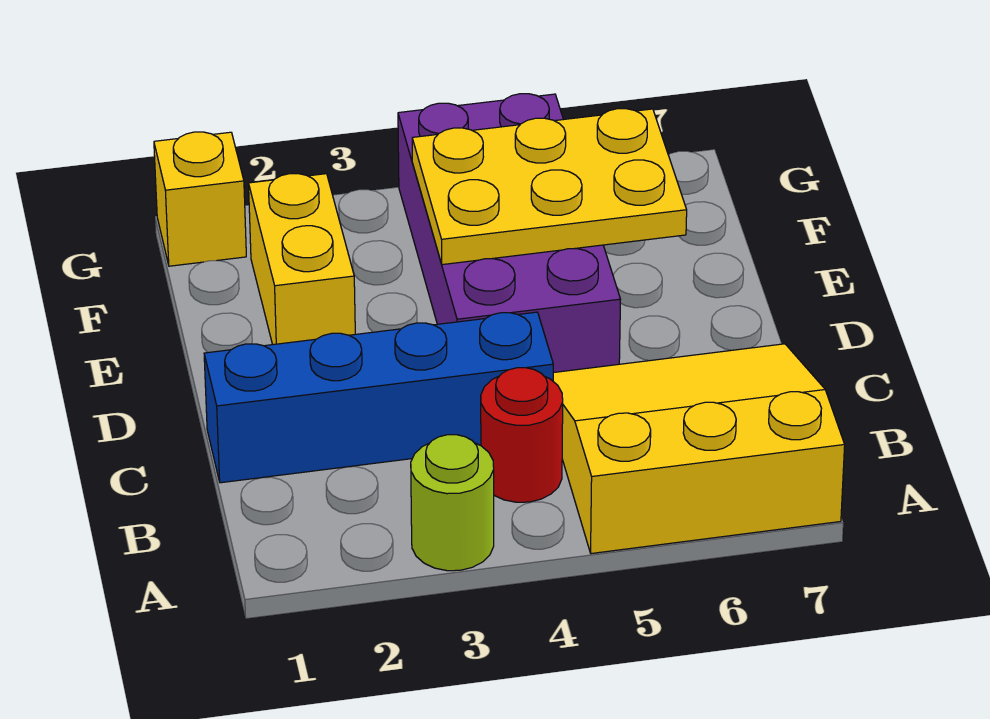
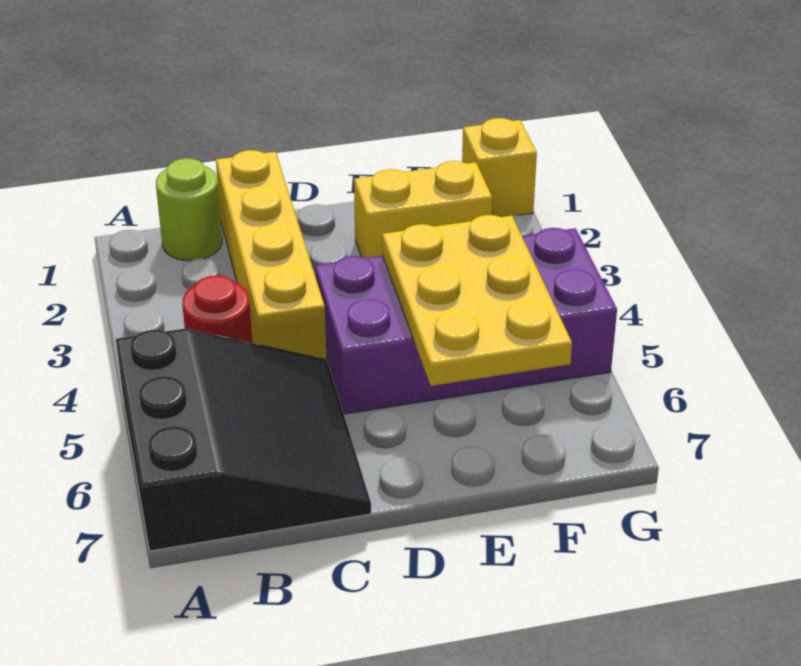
lime 1x1 round brick [411,435,494,571] -> lime 1x1 round brick moved to [156,158,222,261]
yellow 3x3 slope [553,344,845,554] -> black 3x3 slope [116,328,371,551]
blue 1x4 brick [204,312,553,483] -> yellow 1x4 brick [216,150,327,360]

